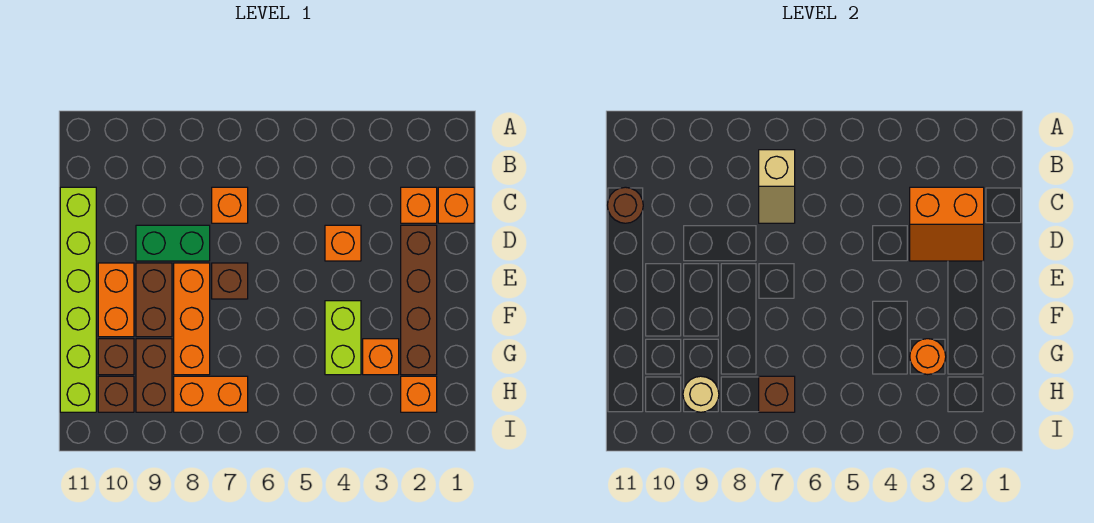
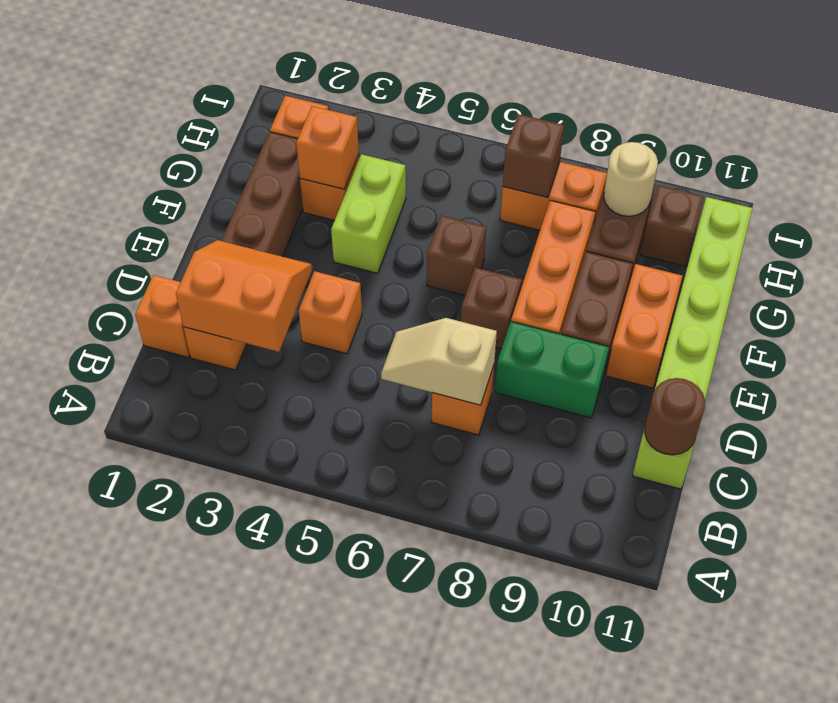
tan 1x2 slope [759,150,795,223] -> tan 1x2 slope turned to [381,318,497,405]
orange 1x1 round brick [910,339,946,375] -> orange 1x1 brick [296,106,359,189]
brown 1x1 brick [98,339,134,375] -> brown 1x1 brick moved to [427,216,486,296]

